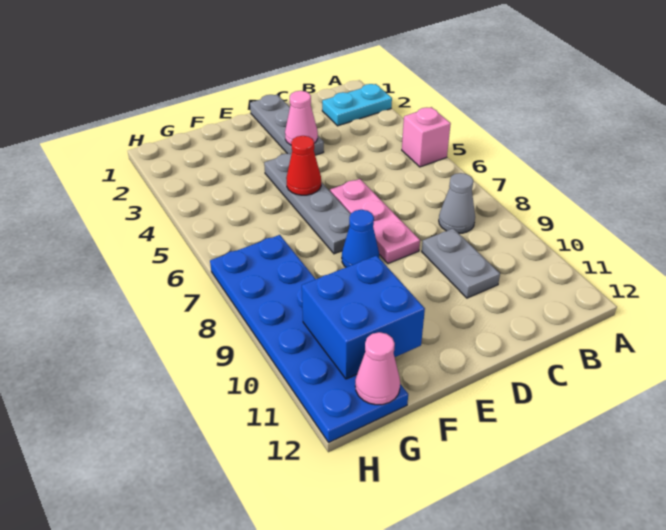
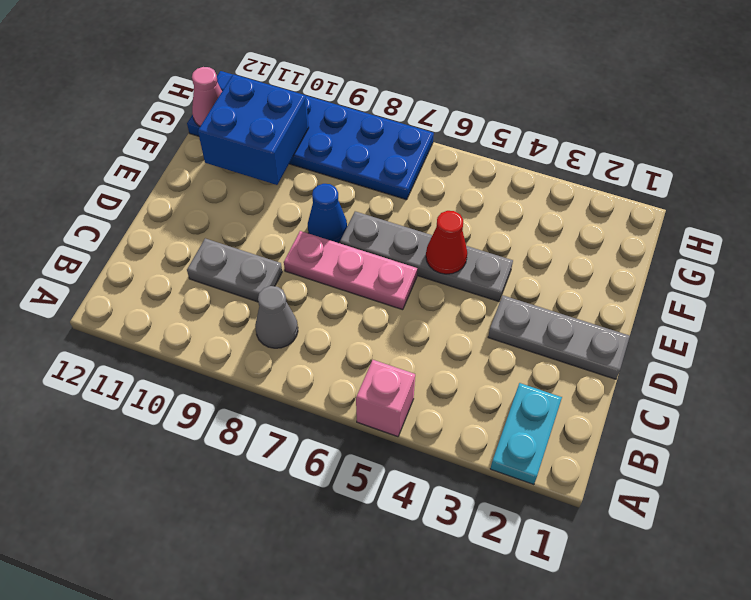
pink 1x1 cone [285,91,318,145] -> none

